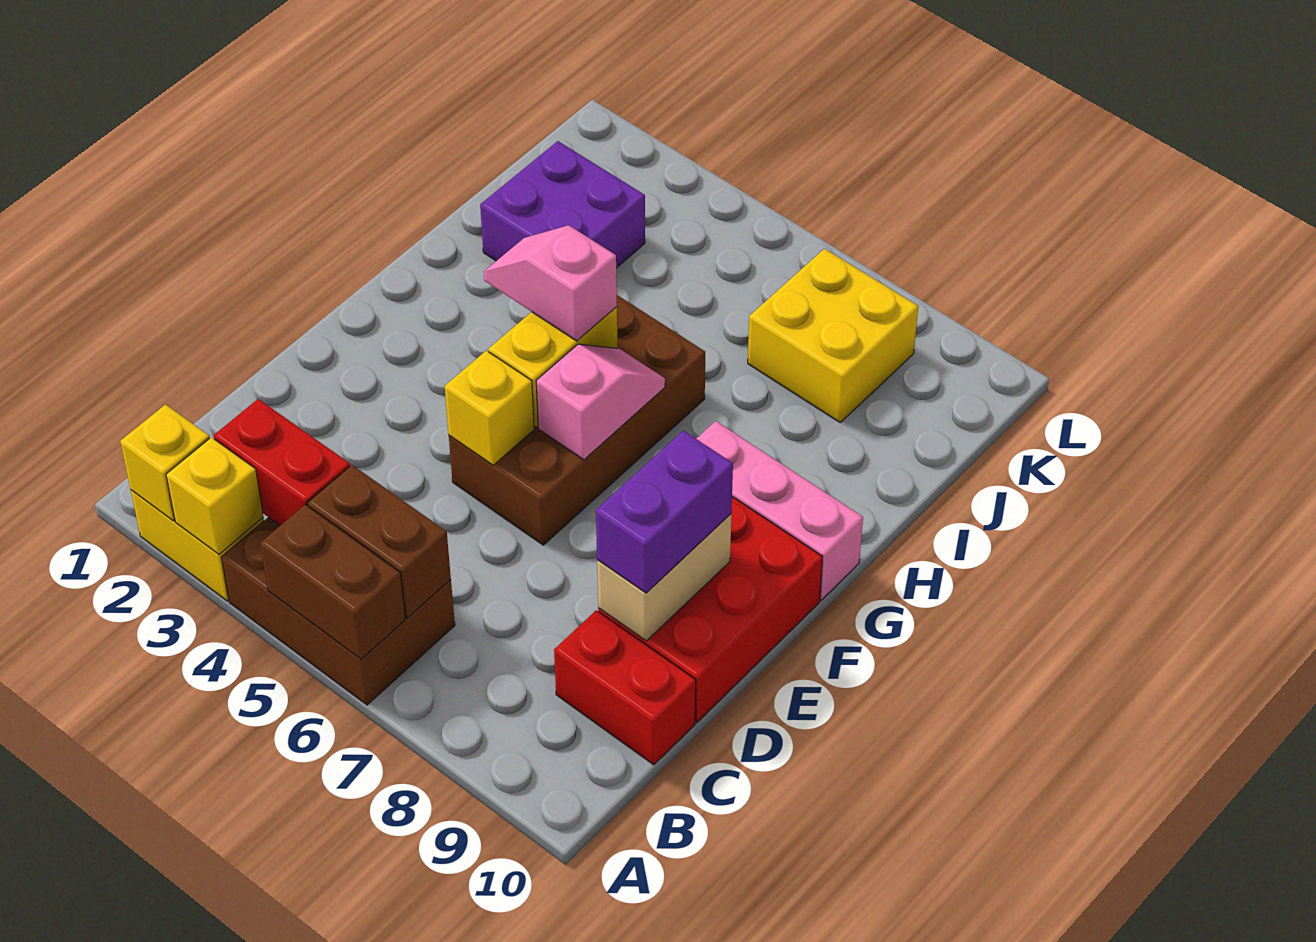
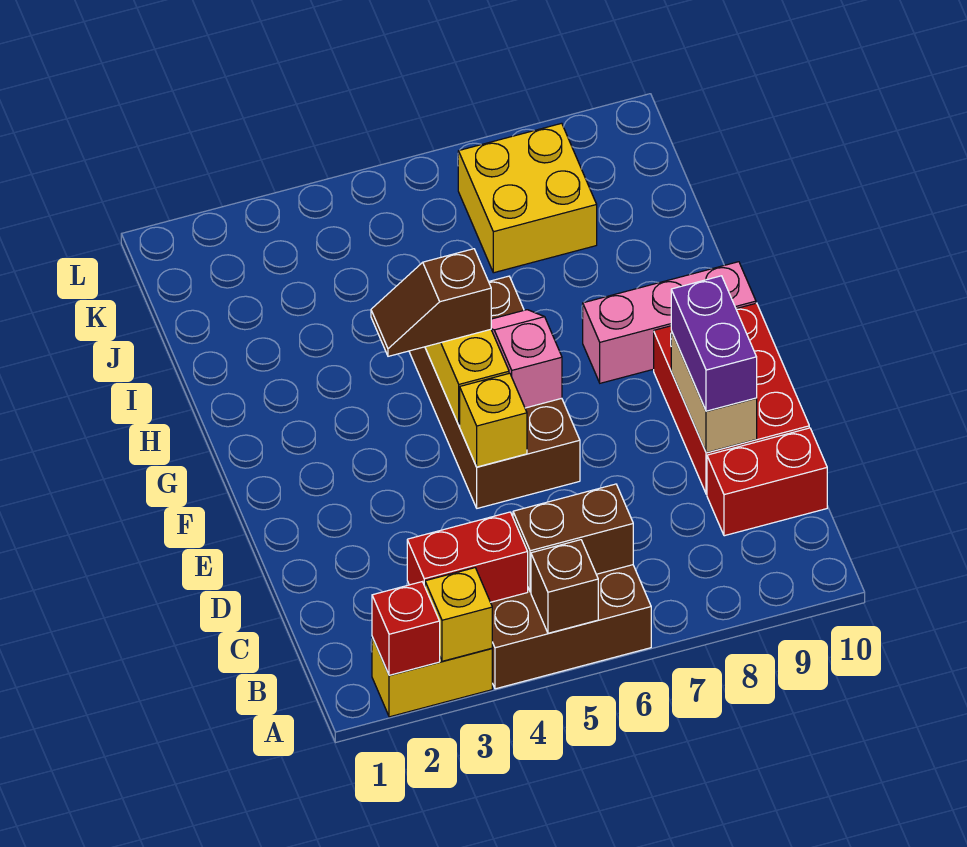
yellow 1x1 brick [120,404,210,521] -> red 1x1 brick [372,582,440,675]
brown 1x2 brick [260,504,405,659] -> brown 1x1 brick [531,540,598,633]
pink 1x2 slope [484,225,617,341] -> brown 1x2 slope [371,249,491,356]
purple 2x2 brick [480,141,645,268] -> none

